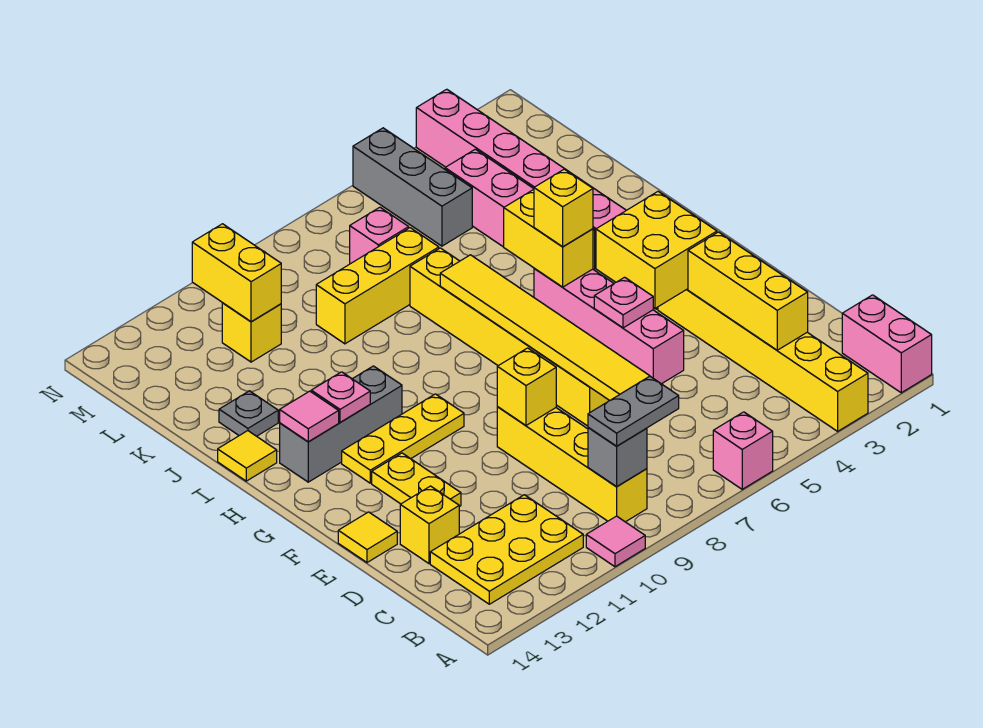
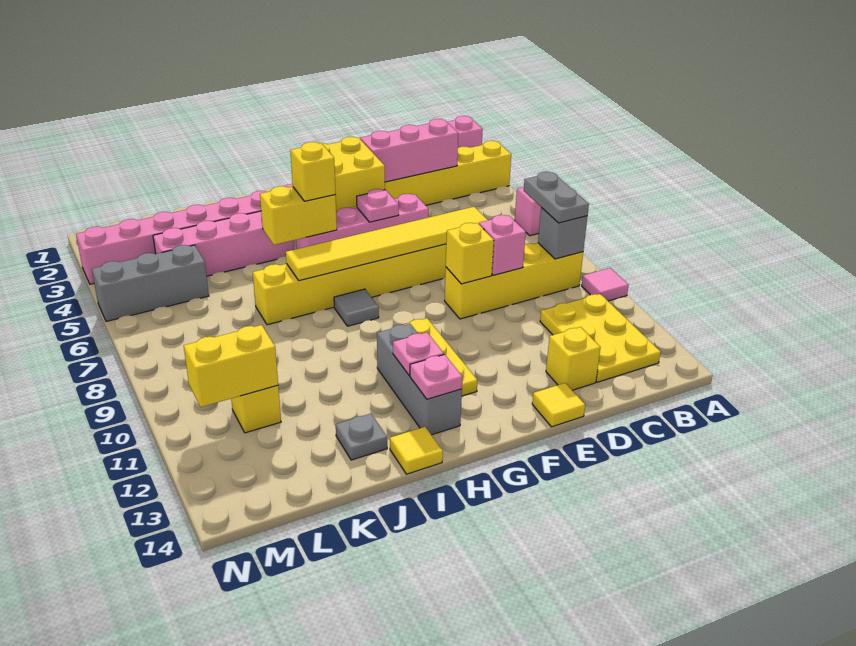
yellow 1x3 brick [688,232,808,350] -> pink 1x3 brick [360,119,458,182]
yellow 1x2 plate [372,453,461,507] -> none
none -> grey 1x1 tile [334,289,379,326]
pink 1x1 tile [280,391,339,442] -> pink 1x1 plate [410,354,462,399]
yellow 1x3 brick [316,228,439,344] -> none
pink 1x1 brick [350,207,409,264] -> pink 1x1 brick moved to [479,215,526,275]

